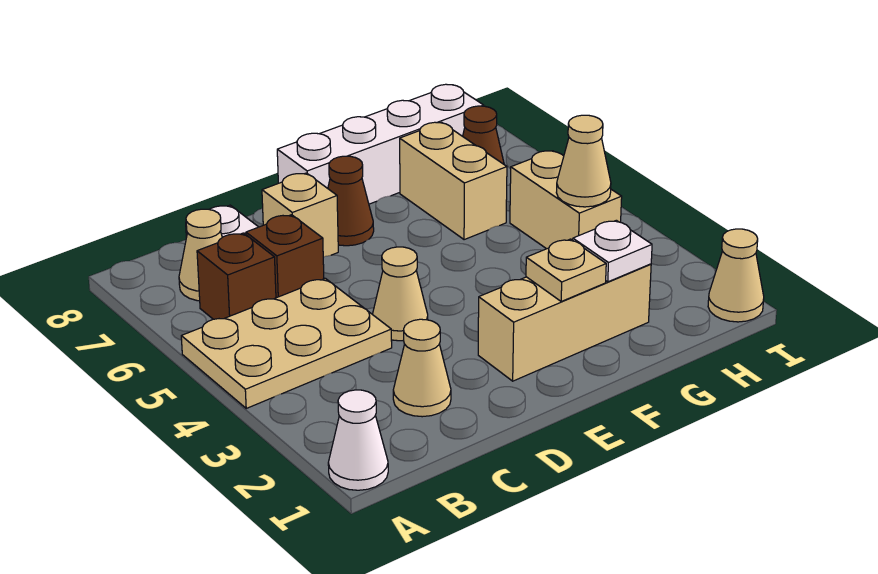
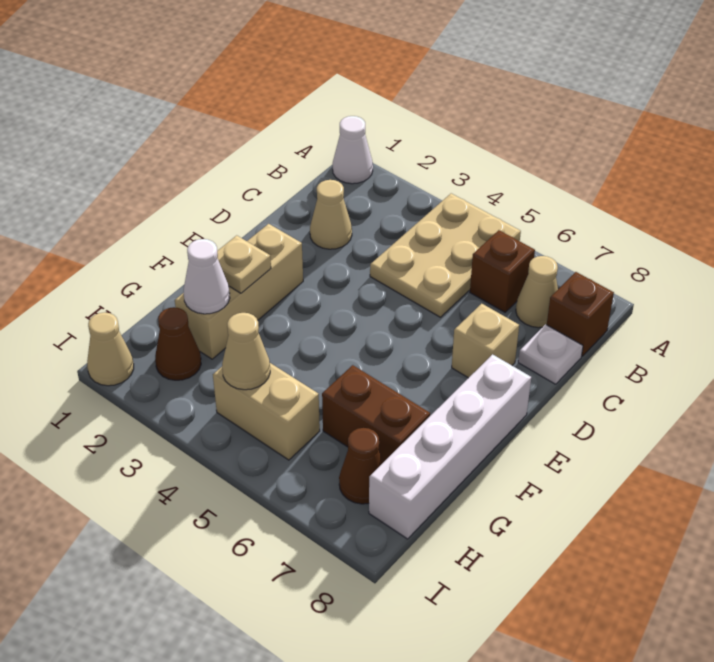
brown 1x1 brick [246,215,324,298] -> brown 1x1 brick moved to [547,272,614,356]
tan 1x1 cone [372,247,428,341] -> none
brown 1x1 cone [328,156,374,246] -> brown 1x1 cone moved to [155,307,201,380]
white 1x1 plate [573,220,652,282] -> white 1x1 cone [184,239,230,314]
tan 1x2 brick [400,122,507,240] -> brown 1x2 brick [322,365,430,462]

